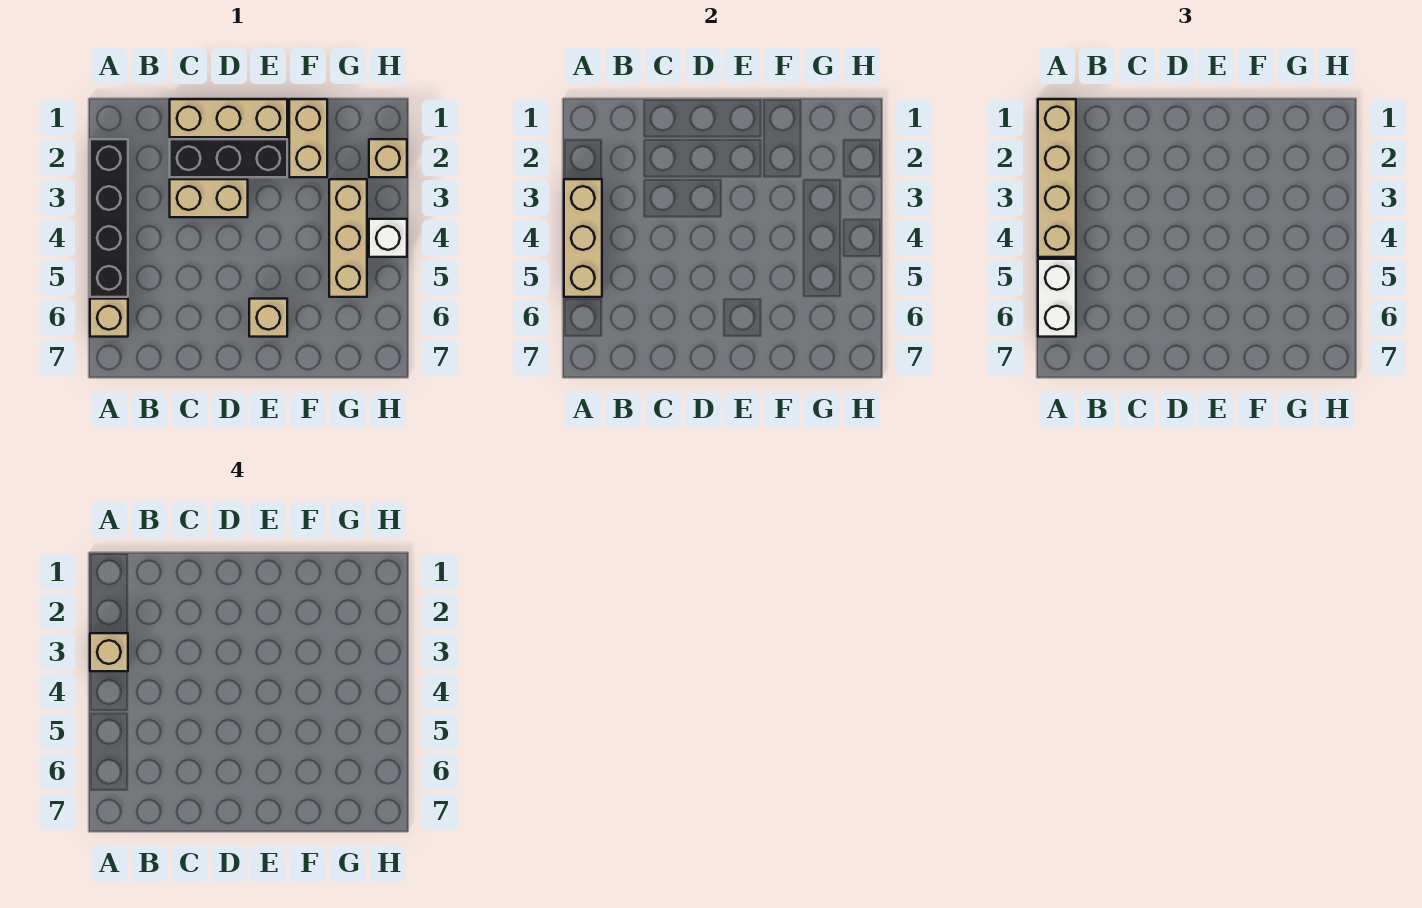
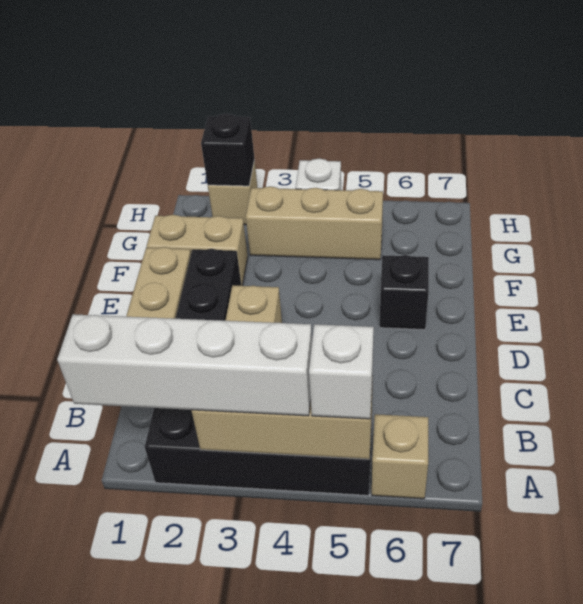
tan 1x4 brick [1038,99,1076,257] -> white 1x4 brick [57,314,312,416]
tan 1x1 brick [90,633,128,671] -> none
white 1x2 brick [1038,259,1076,337] -> white 1x1 brick [309,324,374,419]
tan 1x1 brick [249,299,287,337] -> black 1x1 brick [380,255,429,330]
none -> black 1x1 brick [201,114,254,186]

